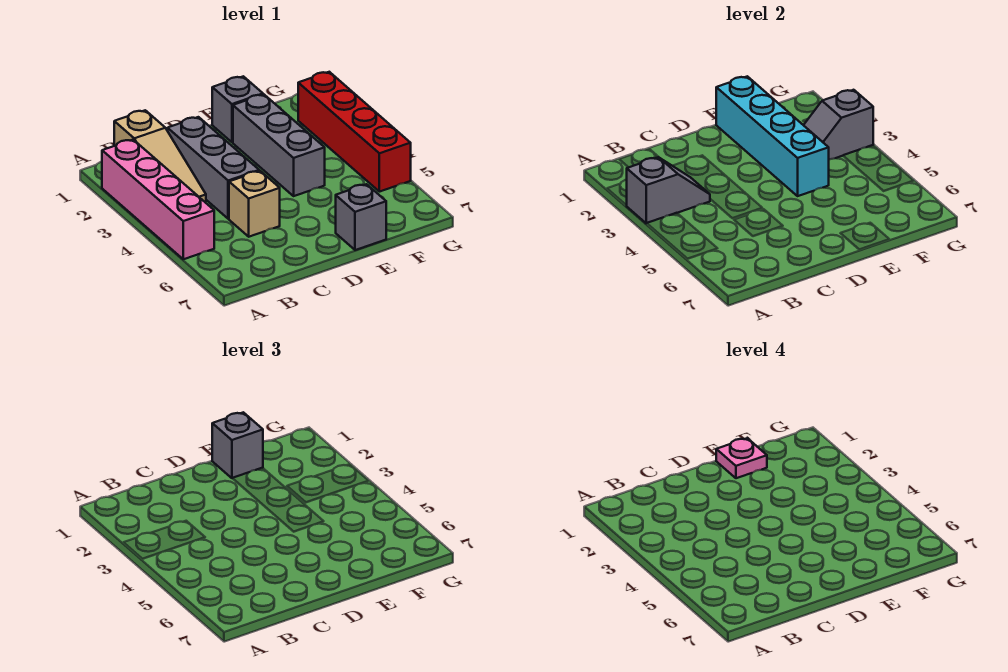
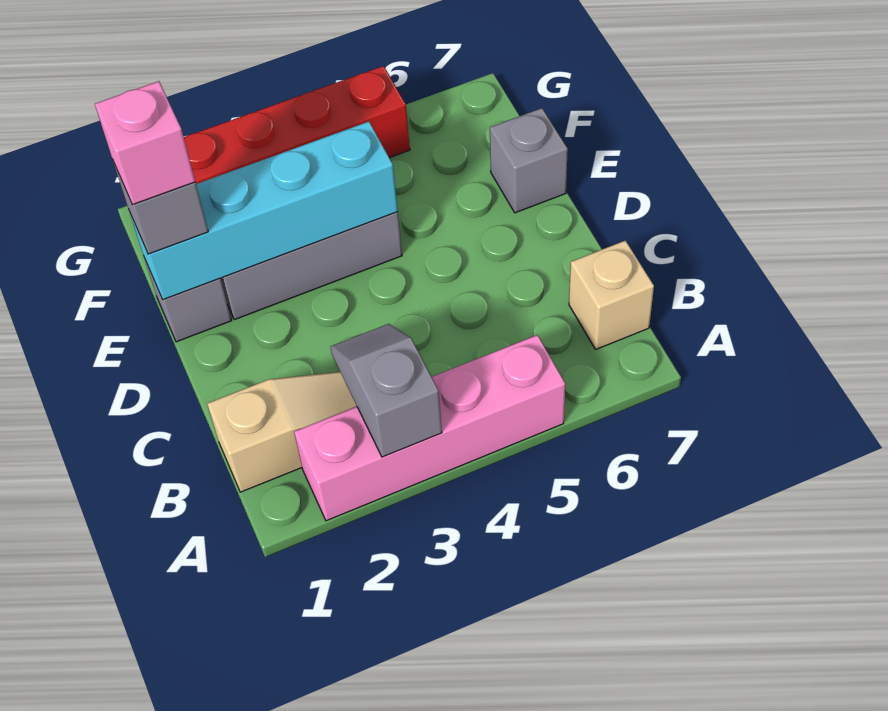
grey 1x3 brick [168,117,259,219] -> none
tan 1x1 brick [229,171,280,237] -> tan 1x1 brick moved to [569,241,654,349]
pink 1x1 plate [716,438,767,478] -> pink 1x1 brick [95,81,195,205]
grey 1x2 slope [804,90,873,160] -> none

